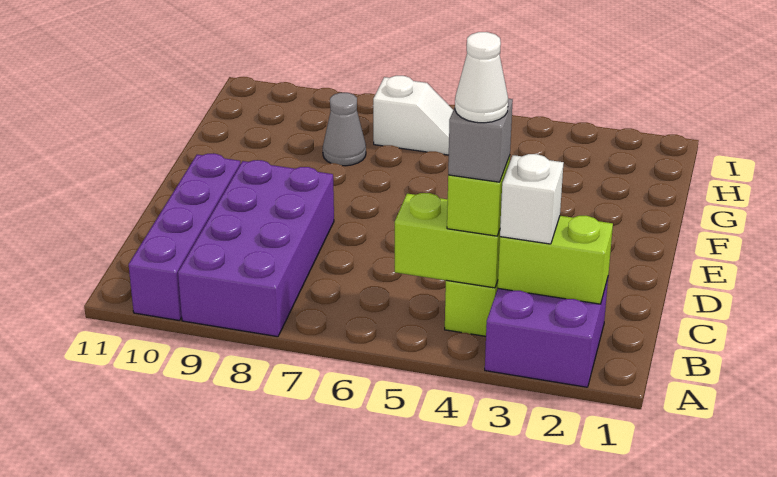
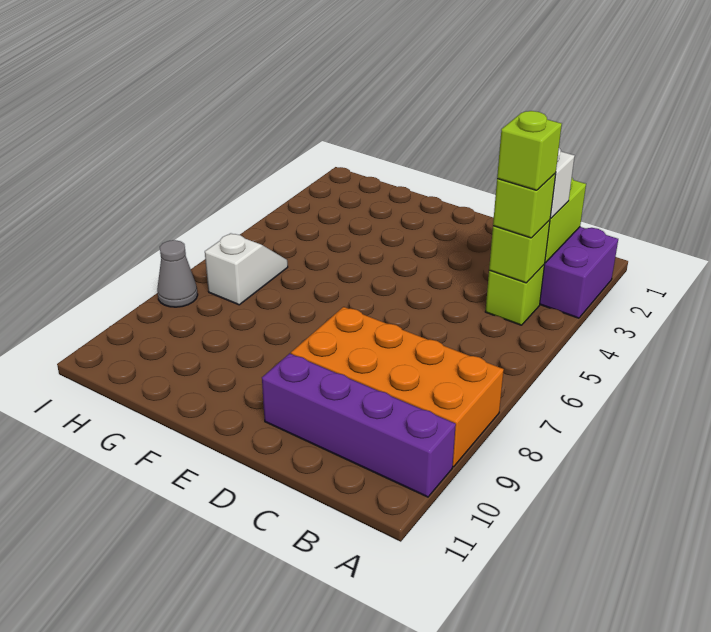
purple 2x4 brick [178,160,334,337] -> orange 2x4 brick [291,307,504,467]
lime 1x2 brick [395,193,500,288] -> lime 1x1 brick [489,220,550,283]
grey 1x1 brick [448,99,513,182] -> lime 1x1 brick [497,111,562,190]
white 1x1 cone [455,32,508,123] -> none
grey 1x1 cone [323,93,366,166] -> grey 1x1 cone moved to [157,240,198,307]

